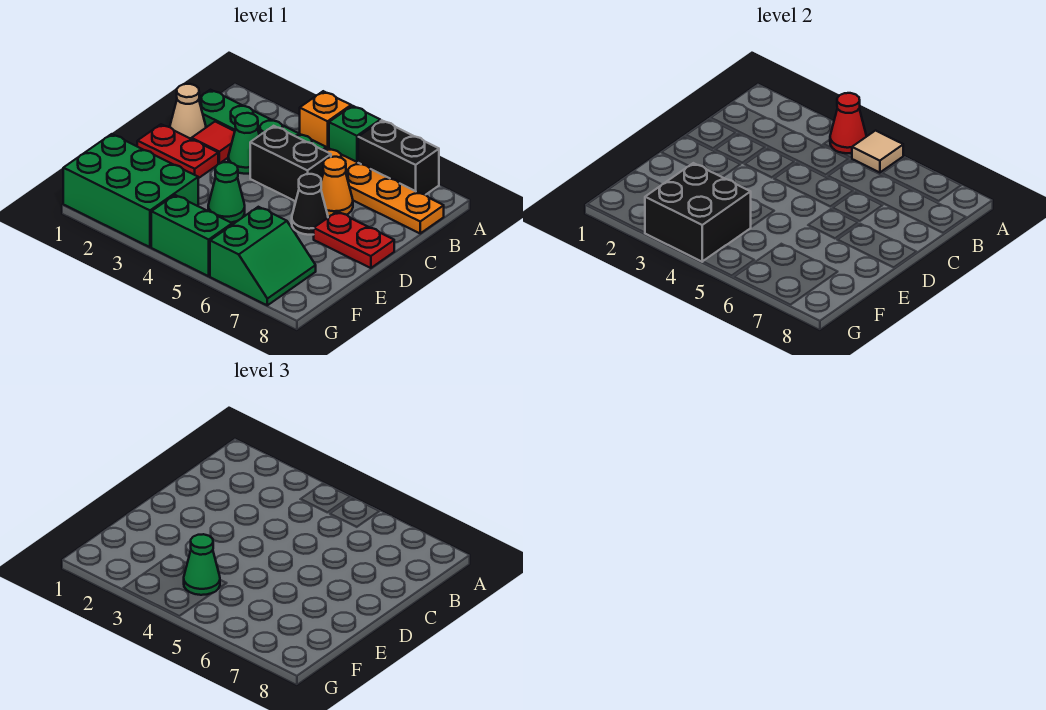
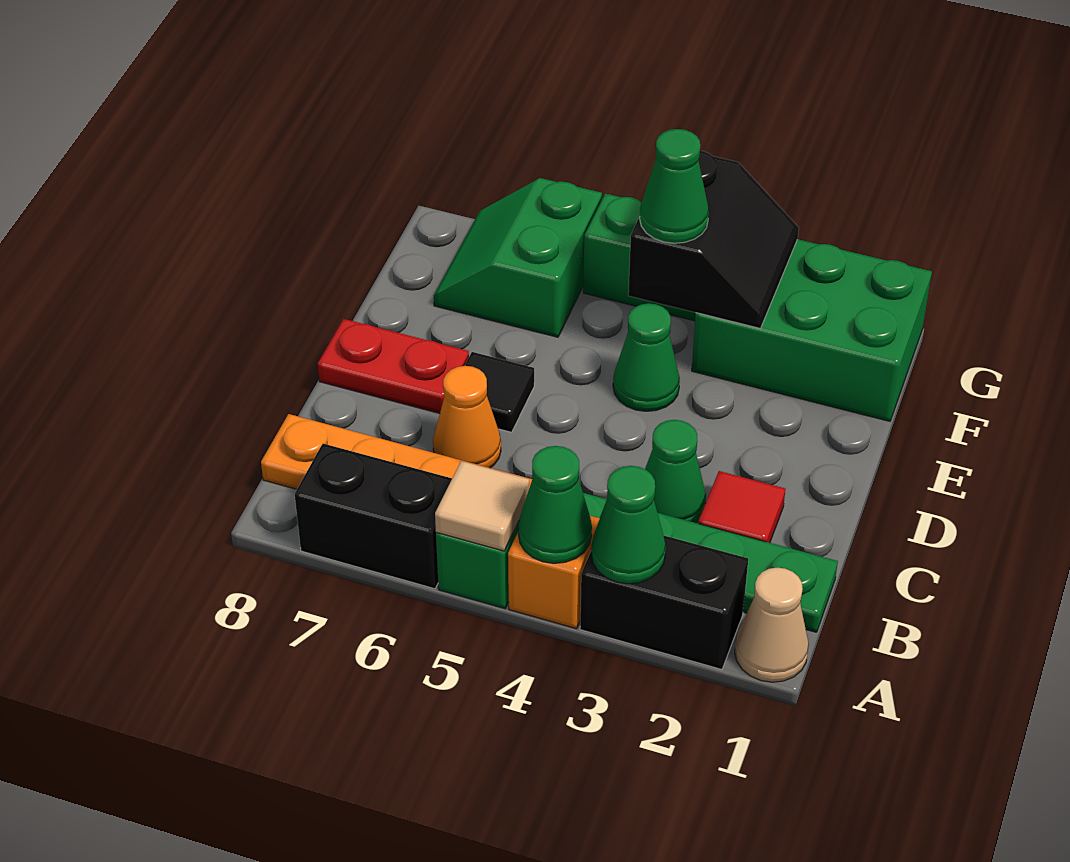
none -> green 1x1 cone [591,466,666,584]
red 1x1 cone [830,93,866,153] -> green 1x1 cone [518,446,592,563]
tan 1x1 cone [170,84,206,139] -> tan 1x1 cone moved to [735,568,809,682]
black 1x2 brick [250,126,331,201] -> black 1x2 brick moved to [580,536,748,669]
red 1x2 plate [137,124,218,178] -> none
black 1x1 cone [292,174,328,235] -> black 1x1 tile [465,352,534,432]
black 2x2 brick [645,163,751,262] -> black 2x2 slope [628,151,799,328]

